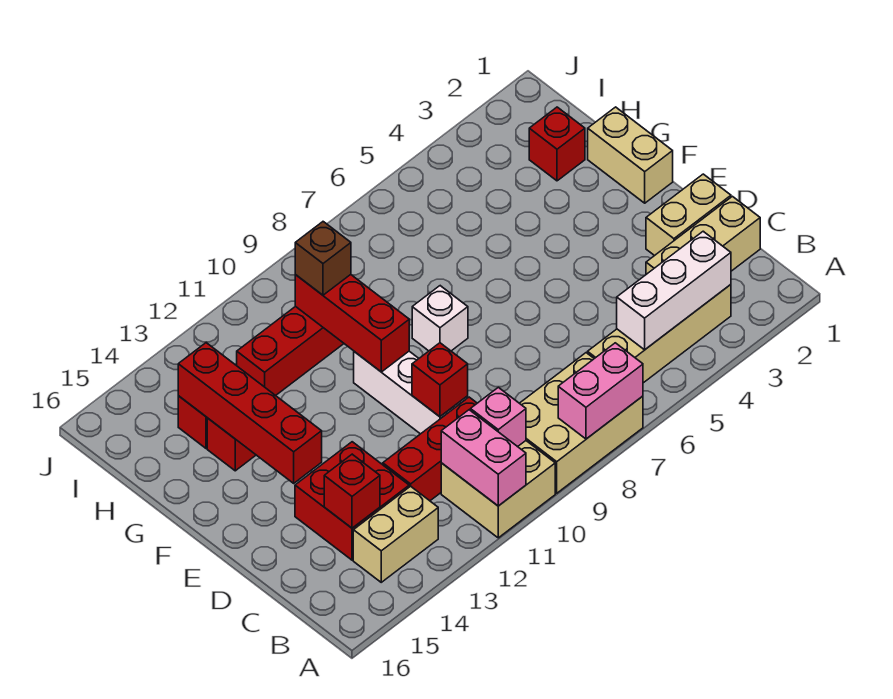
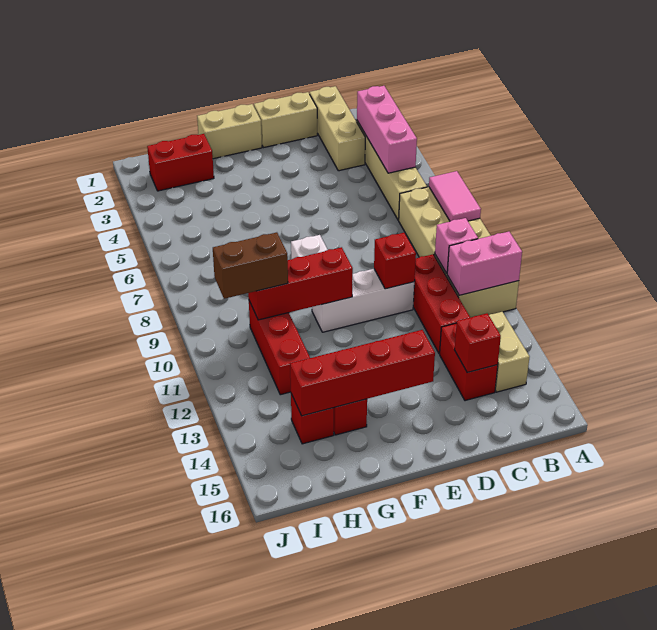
pink 1x2 brick [558,343,643,439] -> pink 1x2 tile [429,171,481,221]
white 1x3 brick [617,231,731,350] -> pink 1x3 brick [357,86,417,173]
red 2x2 brick [295,442,409,560] -> red 1x2 brick [440,323,498,401]
tan 1x2 brick [646,174,731,256] -> tan 1x2 brick turned to [254,92,317,148]
red 1x1 brick [529,107,585,181] -> red 1x2 brick [147,134,214,191]
brown 1x1 brick [295,222,351,295] -> brown 1x2 brick [213,232,288,299]

